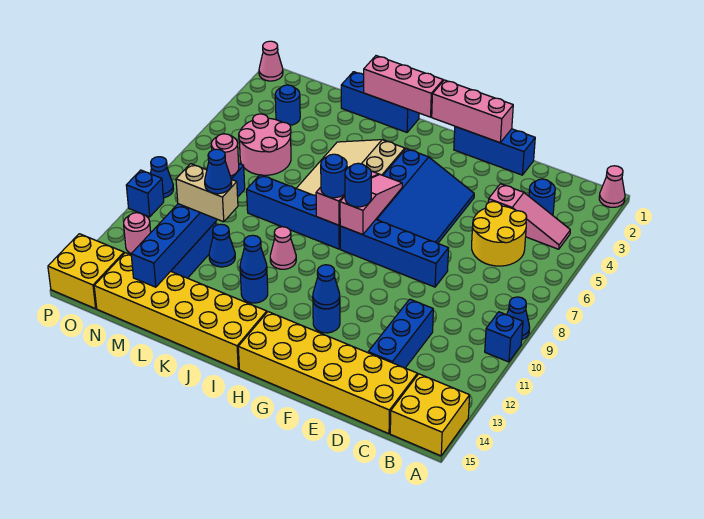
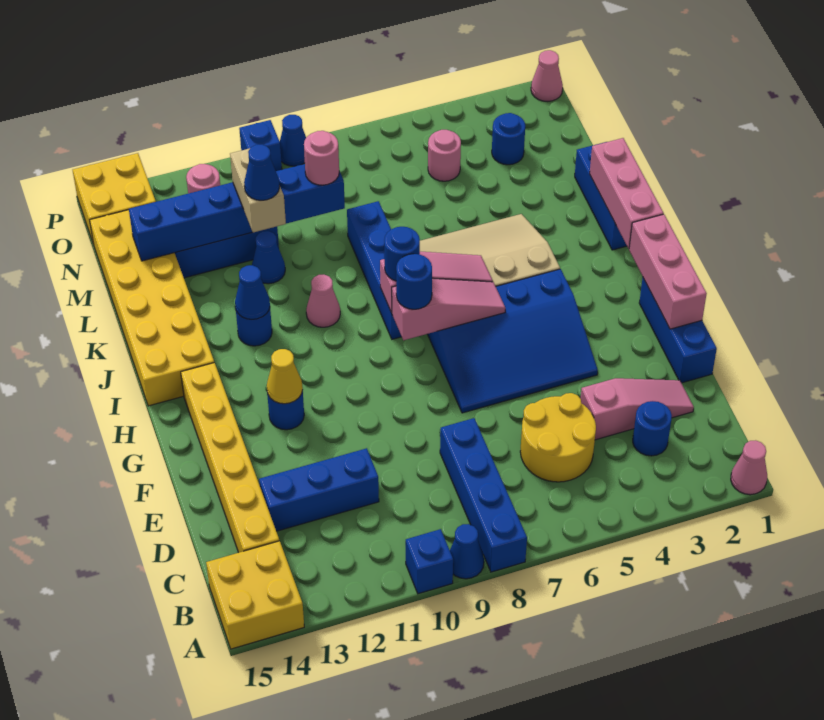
pink 1x3 slope [488,184,570,249] -> pink 1x3 slope turned to [581,378,694,440]
yellow 2x6 brick [238,312,417,434] -> yellow 1x6 brick [181,363,279,553]
blue 1x4 brick [340,220,449,287] -> blue 1x4 brick moved to [440,418,527,572]
blue 1x1 cone [313,265,340,309] -> yellow 1x1 cone [267,349,303,404]
pink 2x2 round brick [239,114,291,175] -> pink 1x1 round brick [428,130,461,181]

